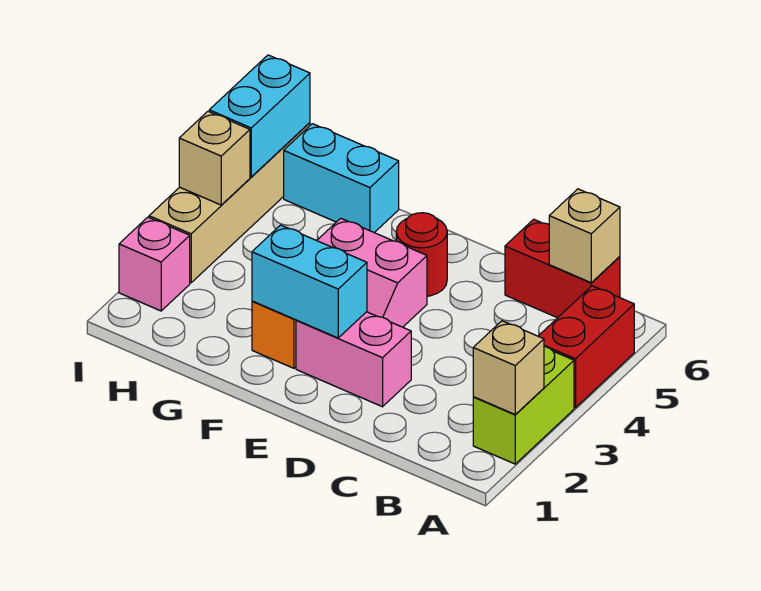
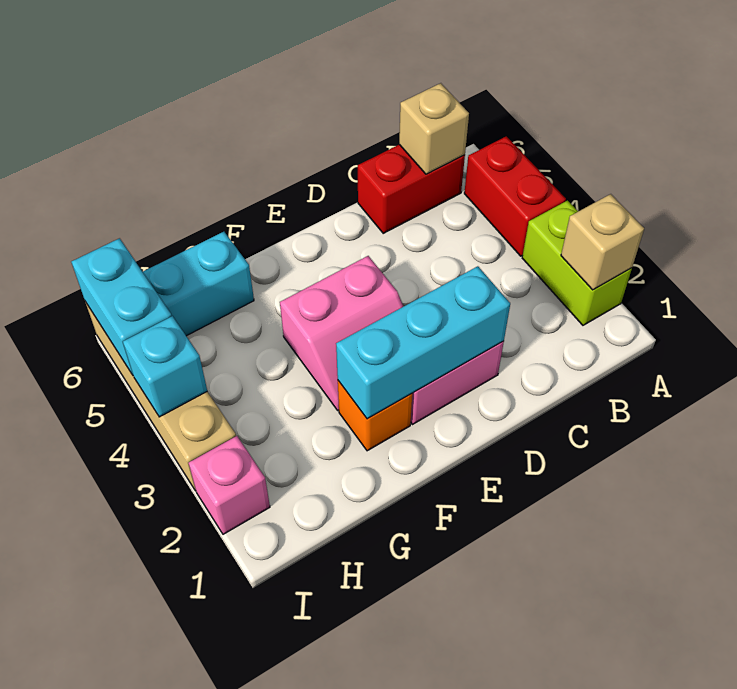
cyan 1x2 brick [252,225,367,338] -> cyan 1x3 brick [336,266,510,419]
red 1x1 round brick [396,213,447,296] -> none
tan 1x1 brick [179,111,250,205] -> cyan 1x1 brick [123,316,207,417]

